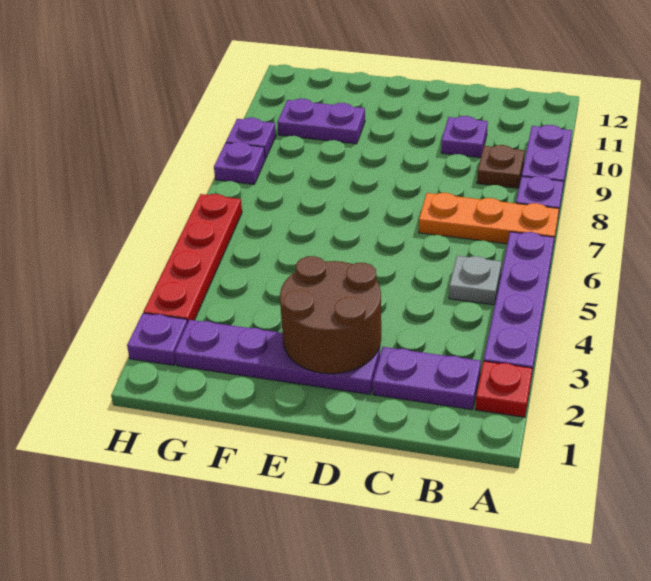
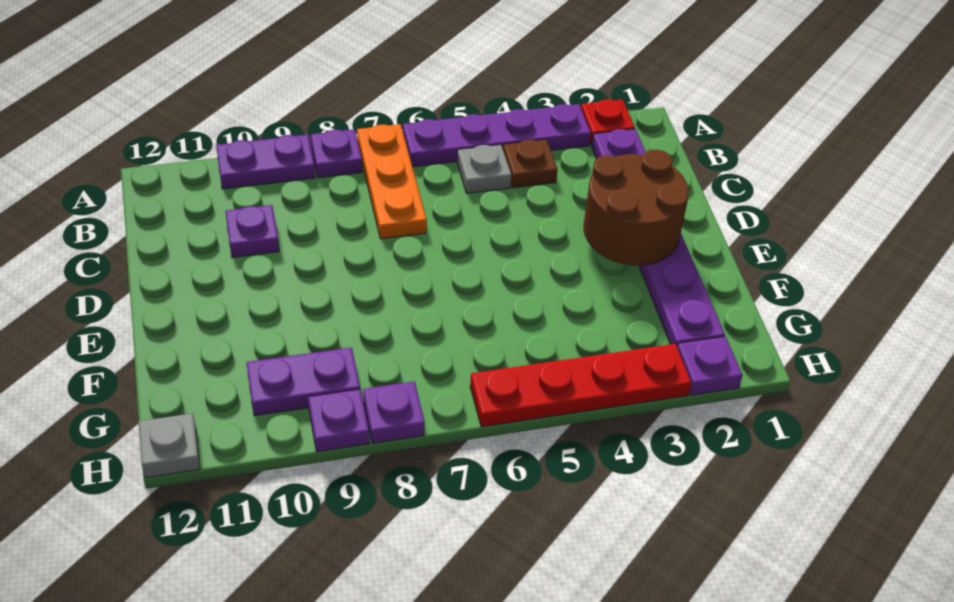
brown 1x1 plate [477,145,524,188] -> brown 1x1 plate moved to [503,139,558,188]
purple 1x2 plate [277,99,365,144] -> purple 1x2 plate turned to [246,347,360,416]
none -> grey 1x1 plate [139,413,200,478]

